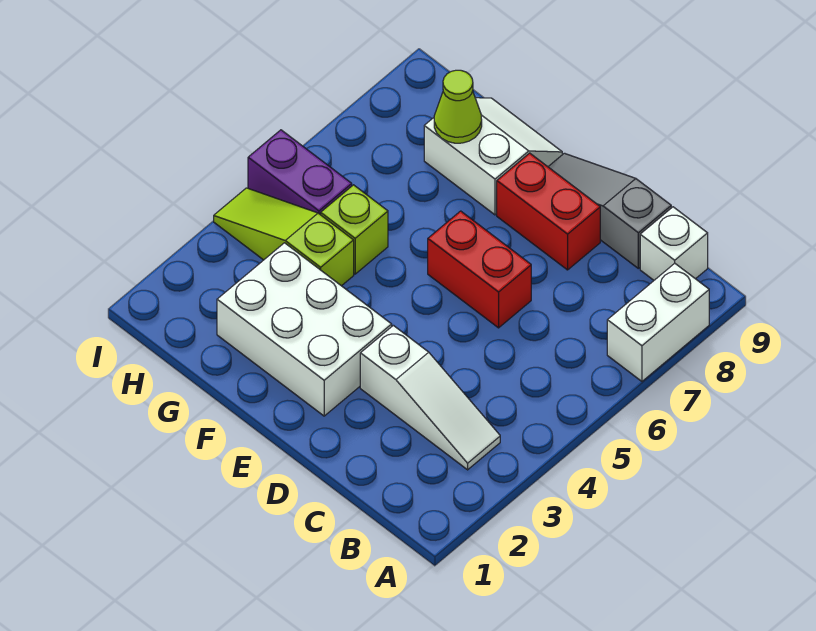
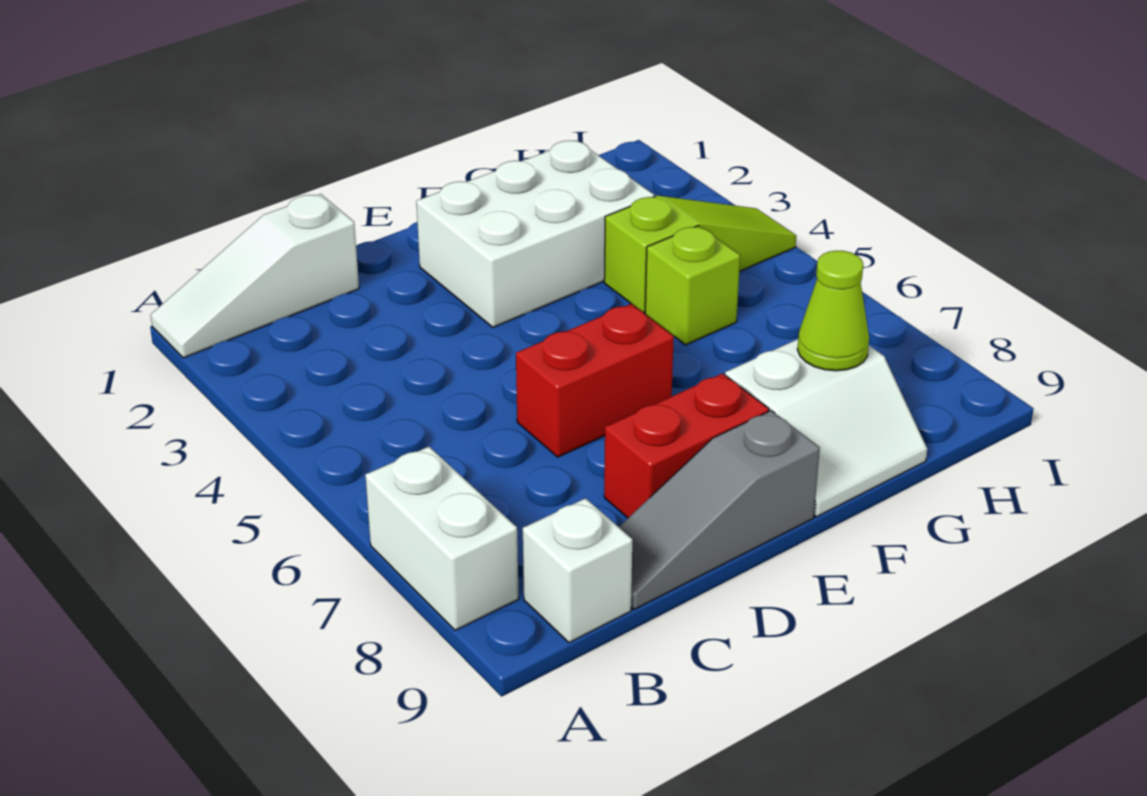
white 1x3 slope [360,325,500,470] -> white 1x3 slope moved to [151,194,359,358]
grey 1x3 slope [548,153,671,268] -> grey 1x3 slope turned to [619,411,820,610]
purple 1x2 brick [248,130,352,215] -> none

